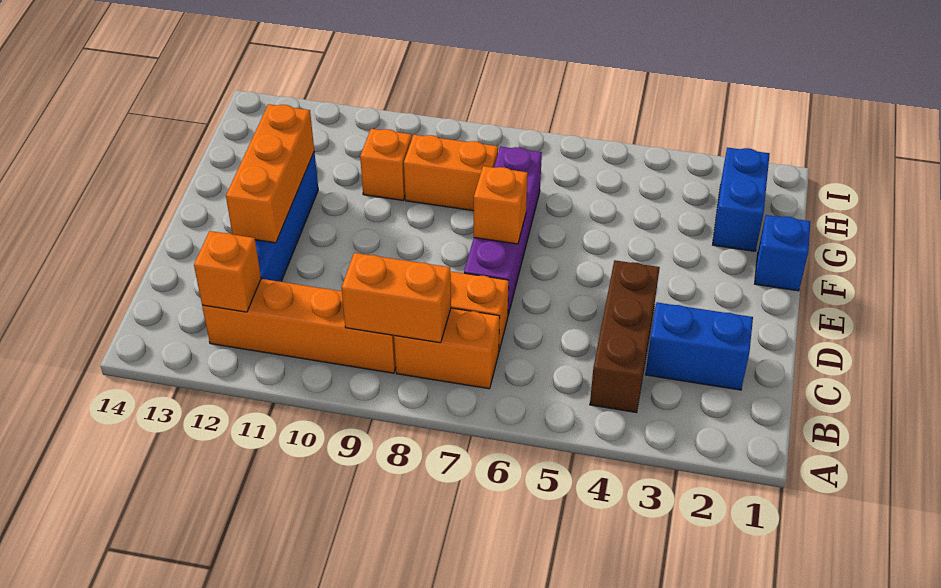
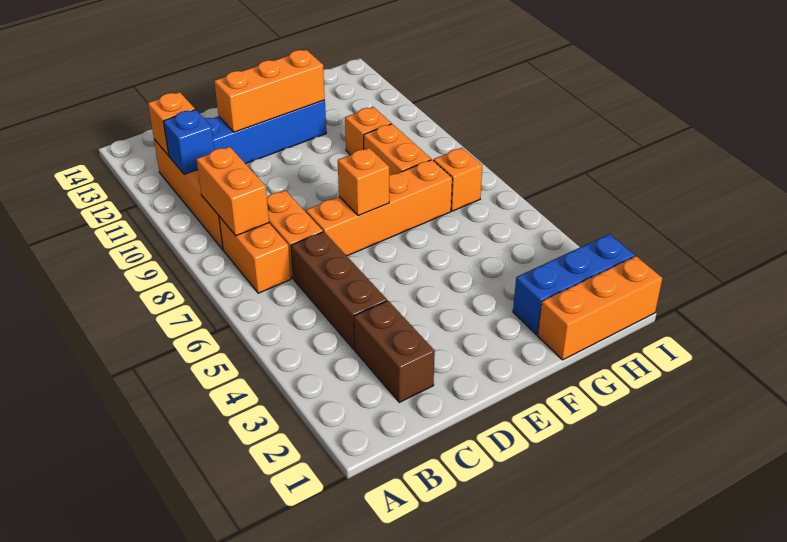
brown 1x3 brick [590,260,660,413] -> brown 1x3 brick turned to [291,232,387,350]
blue 1x2 brick [645,302,753,390] -> brown 1x2 brick [354,301,435,402]
purple 1x4 brick [464,146,542,315] -> orange 1x4 brick [306,160,452,256]
blue 1x1 brick [755,215,810,291] -> blue 1x1 brick moved to [163,110,215,174]
none -> orange 1x3 brick [538,256,662,360]
blue 1x2 brick [713,148,770,251] -> blue 1x3 brick [513,234,635,335]
none -> orange 1x1 brick [434,148,482,211]

